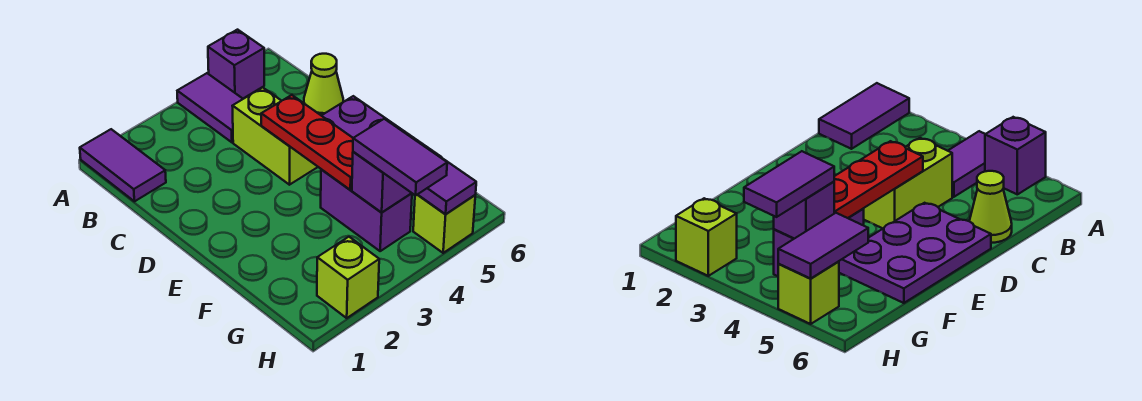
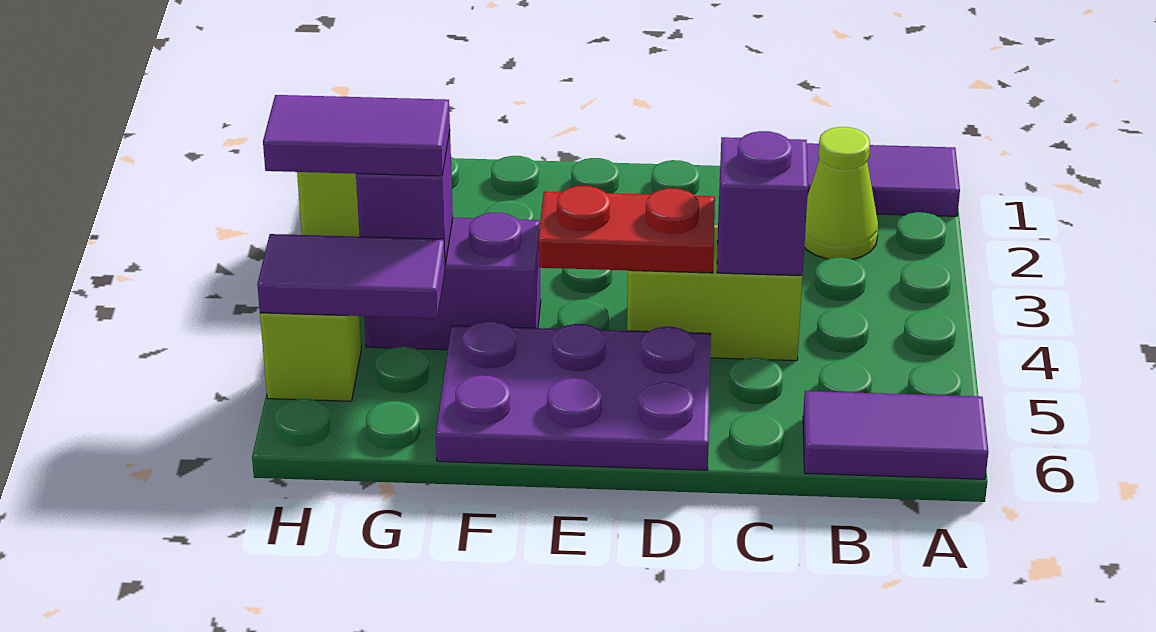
purple 1x2 tile [177,73,243,142] -> purple 1x2 tile moved to [803,391,988,479]
purple 1x1 brick [208,30,264,98] -> purple 1x1 brick moved to [717,131,808,276]
lime 1x1 cone [304,54,343,116] -> lime 1x1 cone moved to [804,127,878,259]
red 1x3 plate [261,95,353,190] -> red 1x2 plate [538,186,715,273]

